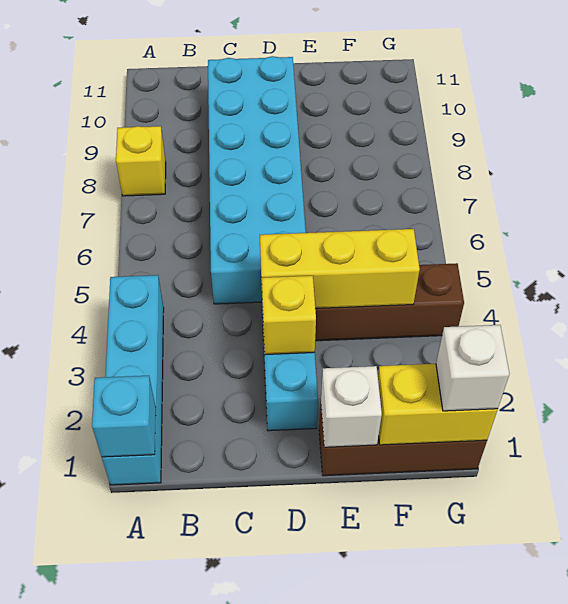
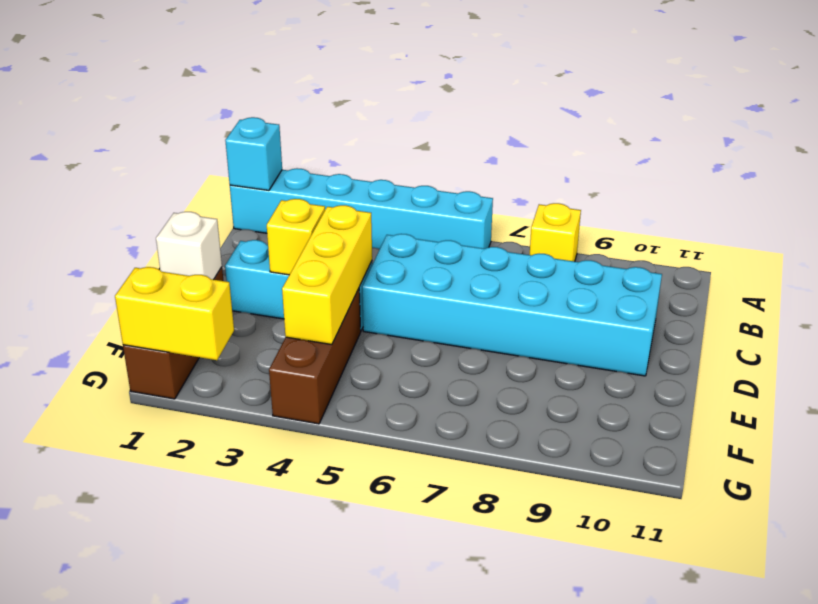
cyan 1x4 brick [102,275,164,485] -> cyan 1x6 brick [230,168,493,249]
yellow 1x2 brick [378,364,498,445] -> yellow 1x2 brick turned to [115,267,234,360]
white 1x1 brick [436,325,510,411] -> none

